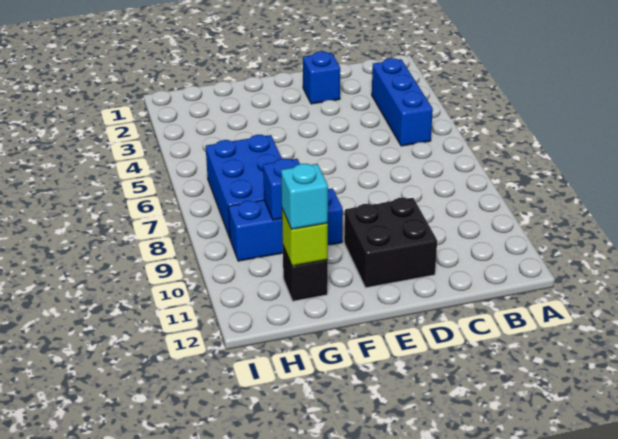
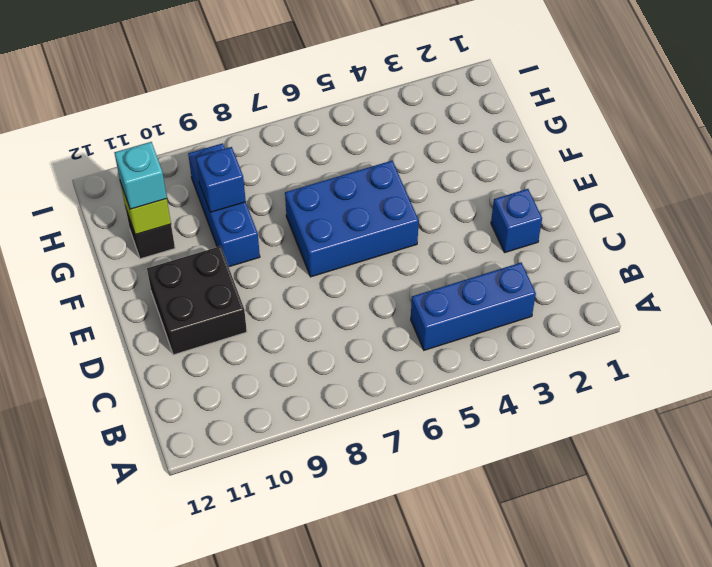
blue 2x3 brick [206,135,282,238] -> blue 2x3 brick moved to [285,161,419,277]

